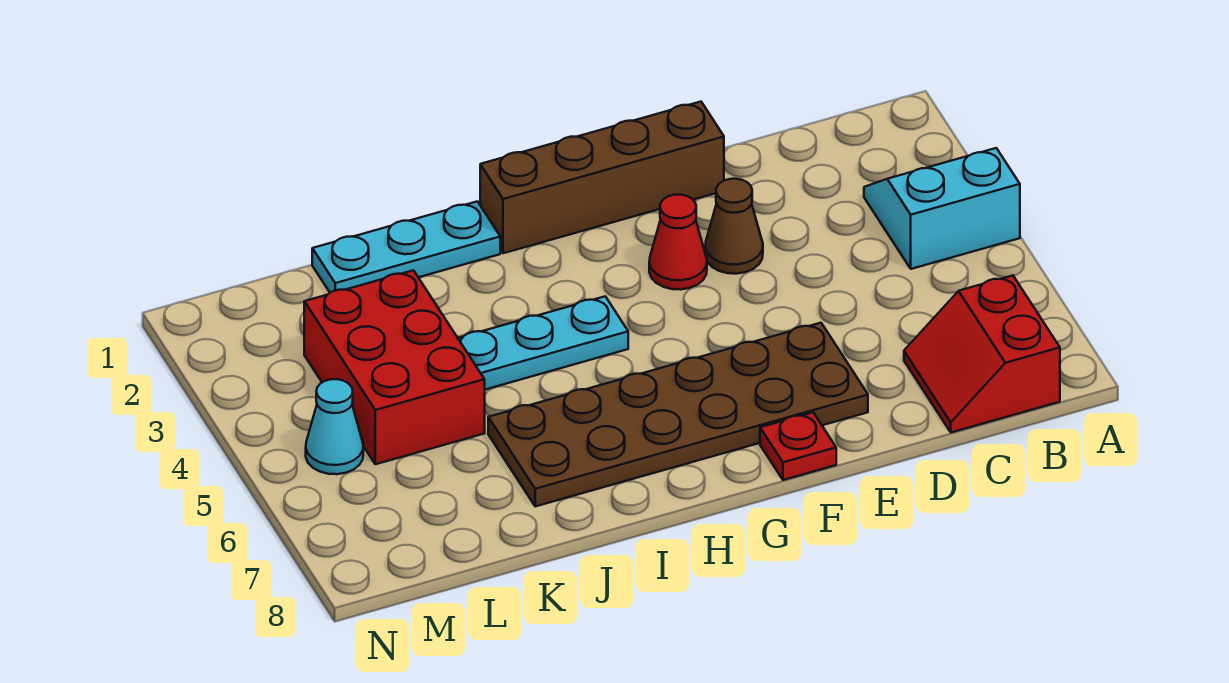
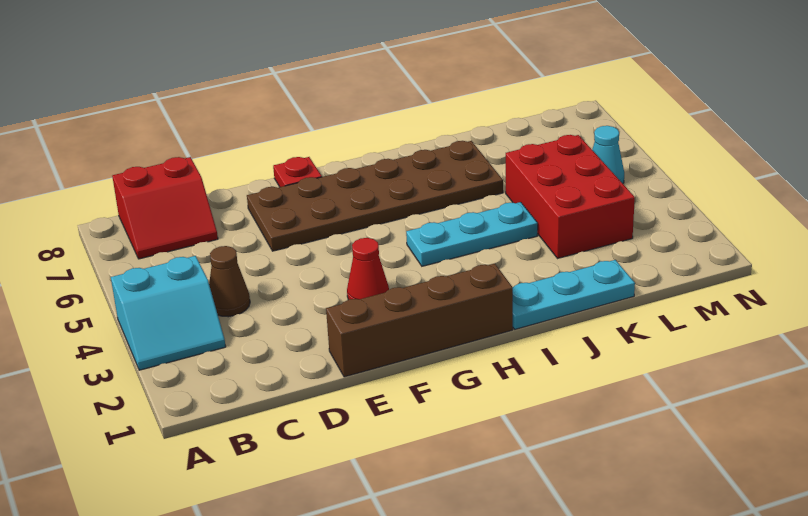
red 2x2 slope [904,276,1060,432] -> red 2x2 slope turned to [112,157,218,259]
brown 1x1 cone [705,179,763,274] -> brown 1x1 cone moved to [209,246,250,317]

